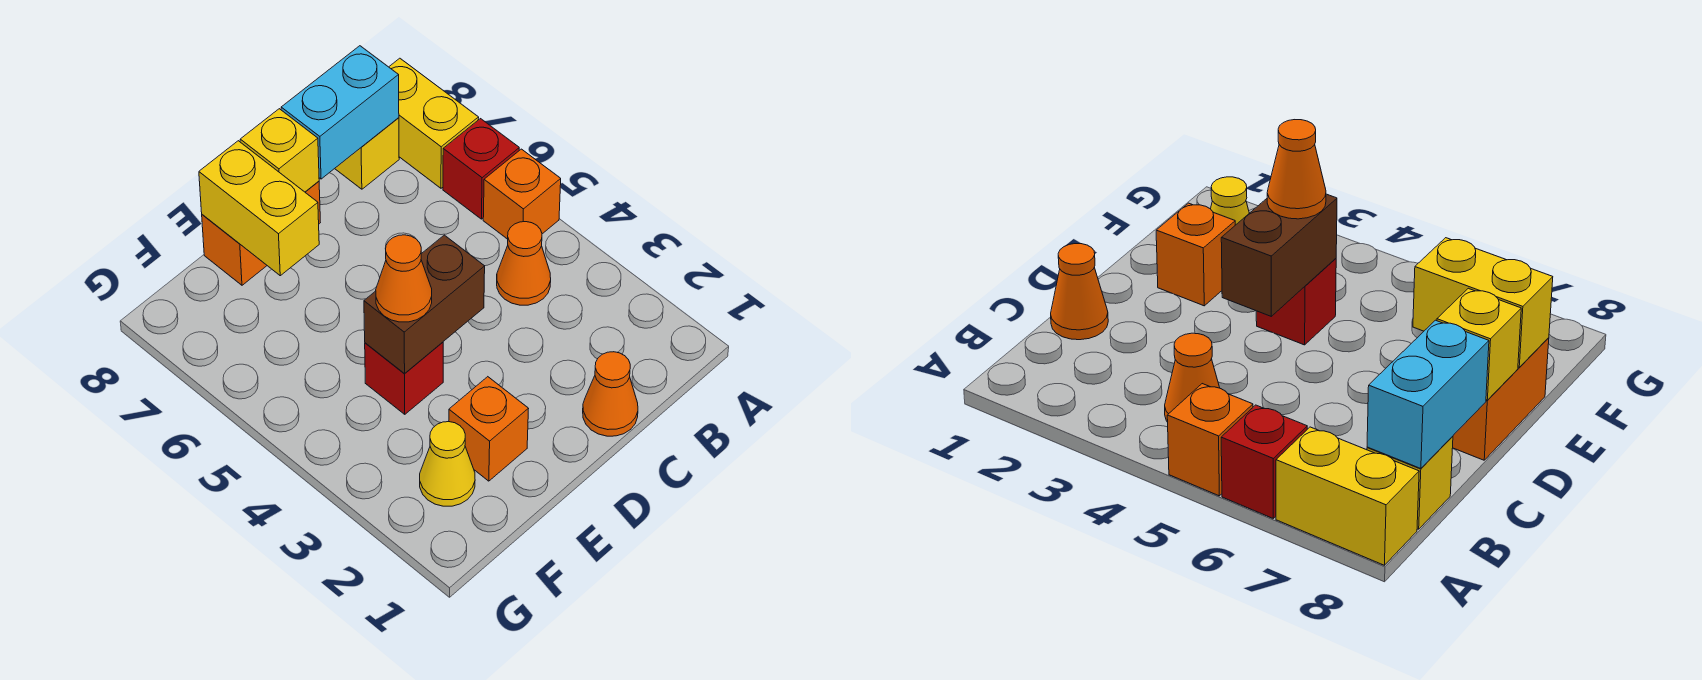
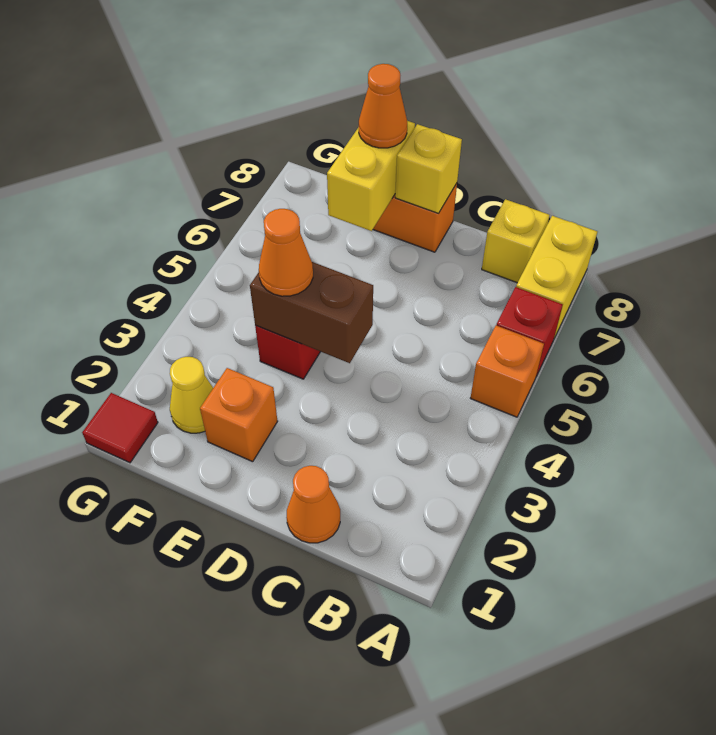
orange 1x1 cone [497,222,551,305] -> orange 1x1 cone moved to [359,64,407,148]
cyan 1x2 brick [281,46,399,179] -> none
none -> red 1x1 tile [82,393,158,463]

